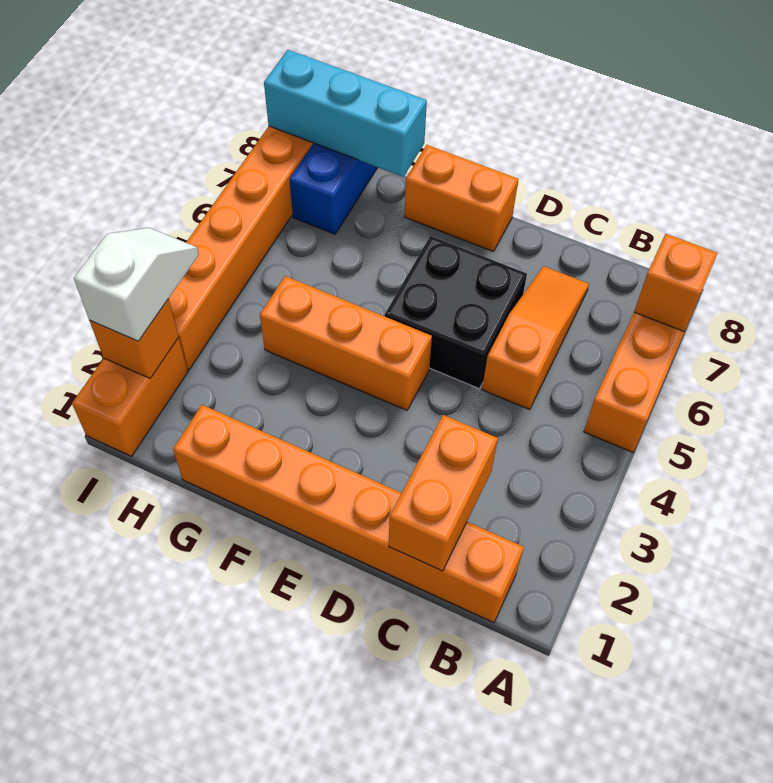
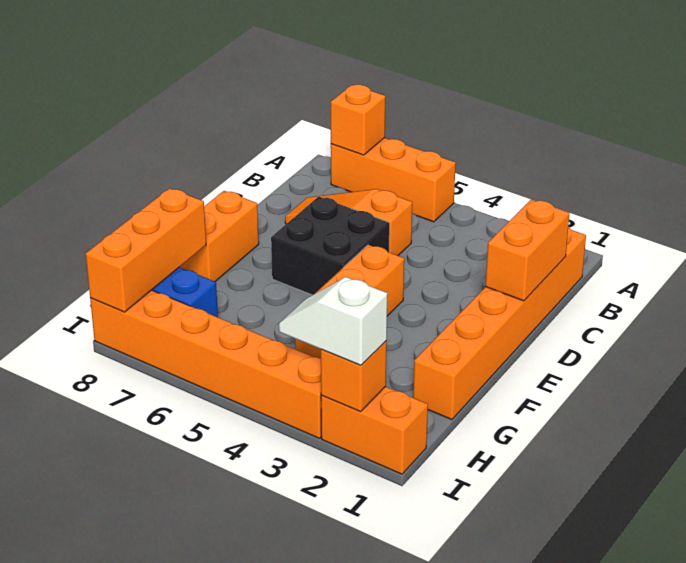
orange 1x2 brick [389,415,498,571] -> orange 1x2 brick turned to [485,199,570,301]
cyan 1x3 brick [264,50,427,177] -> orange 1x3 brick [86,188,206,312]

